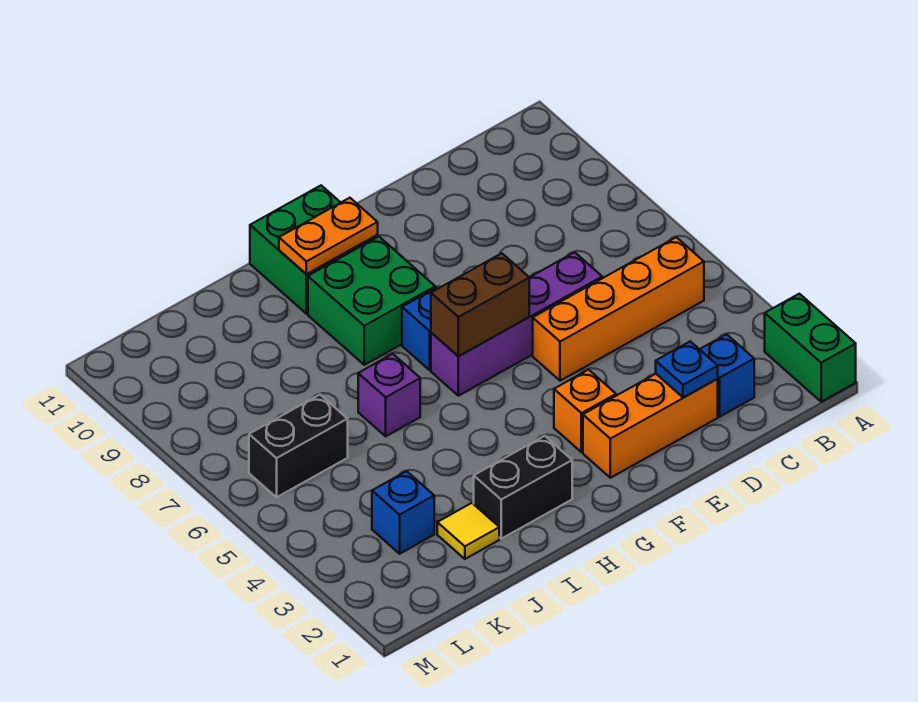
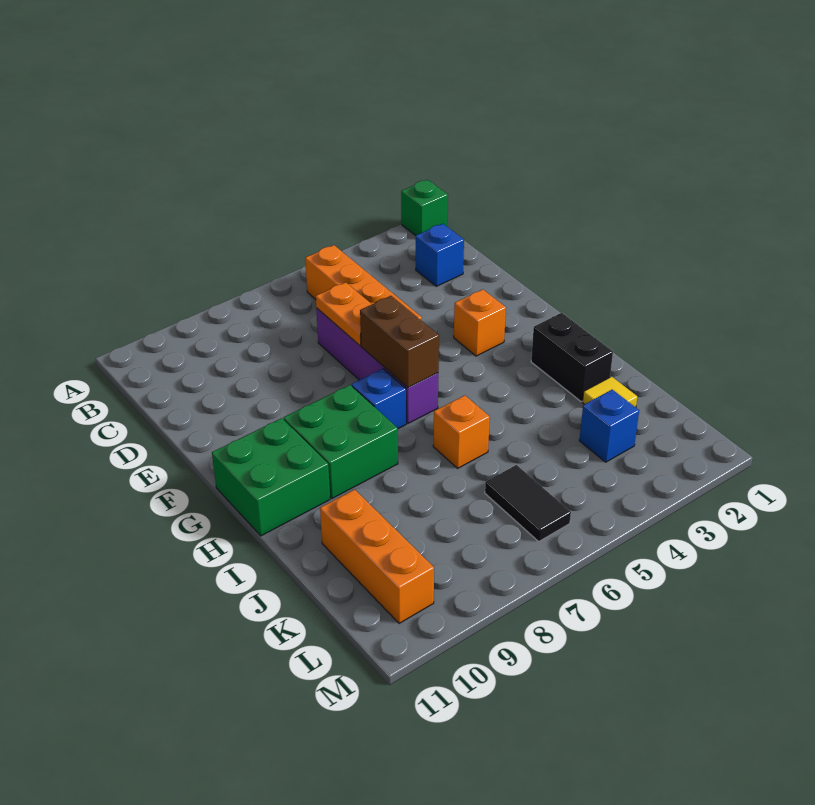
green 1x2 brick [765,294,856,402] -> green 1x1 brick [401,180,448,236]
orange 1x3 brick [583,374,718,478] -> orange 1x3 brick moved to [320,489,434,623]
blue 1x1 plate [656,341,718,398] -> none
orange 1x2 plate [279,198,378,274] -> orange 1x2 plate moved to [316,282,372,346]
purple 1x1 brick [358,354,420,436] -> orange 1x1 brick [433,395,490,468]
black 1x2 brick [249,395,348,497] -> black 1x2 tile [485,465,571,541]

